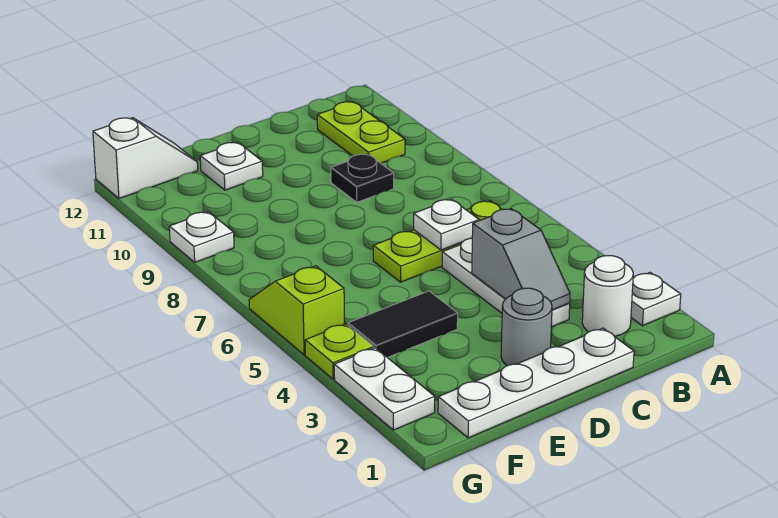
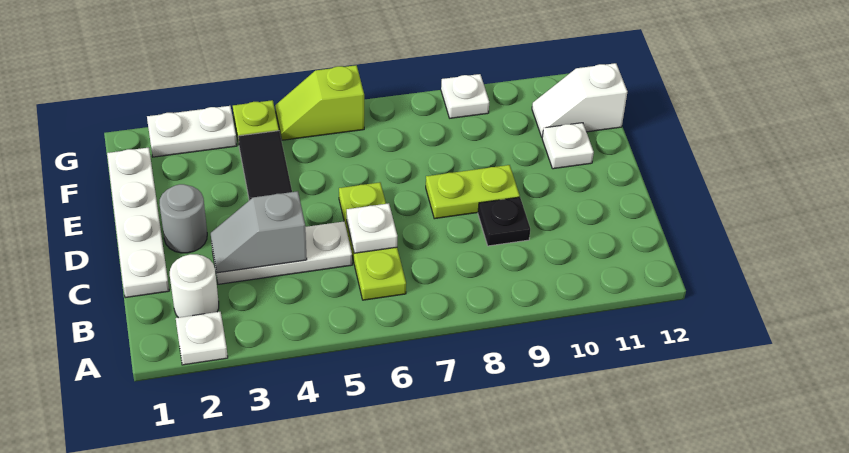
lime 1x2 plate [317,102,405,163] -> lime 1x2 plate moved to [426,165,520,219]
white 1x2 slope [93,118,198,199] -> white 1x2 slope turned to [532,63,627,137]
lime 1x2 slope [249,266,344,355] -> lime 1x2 slope turned to [275,65,364,140]

